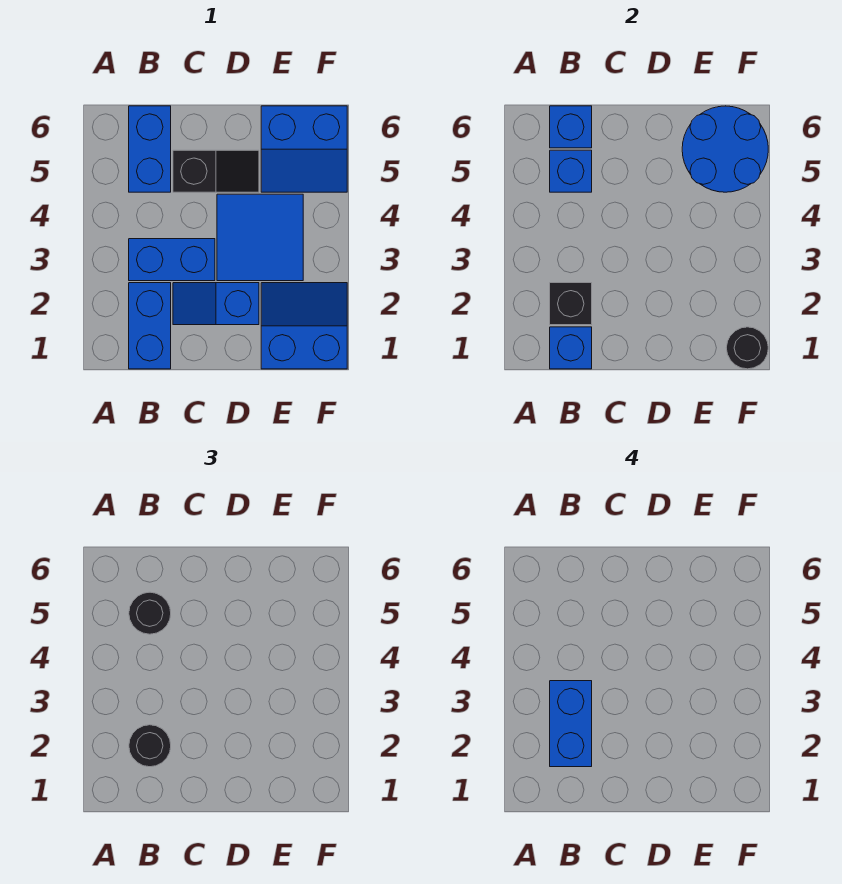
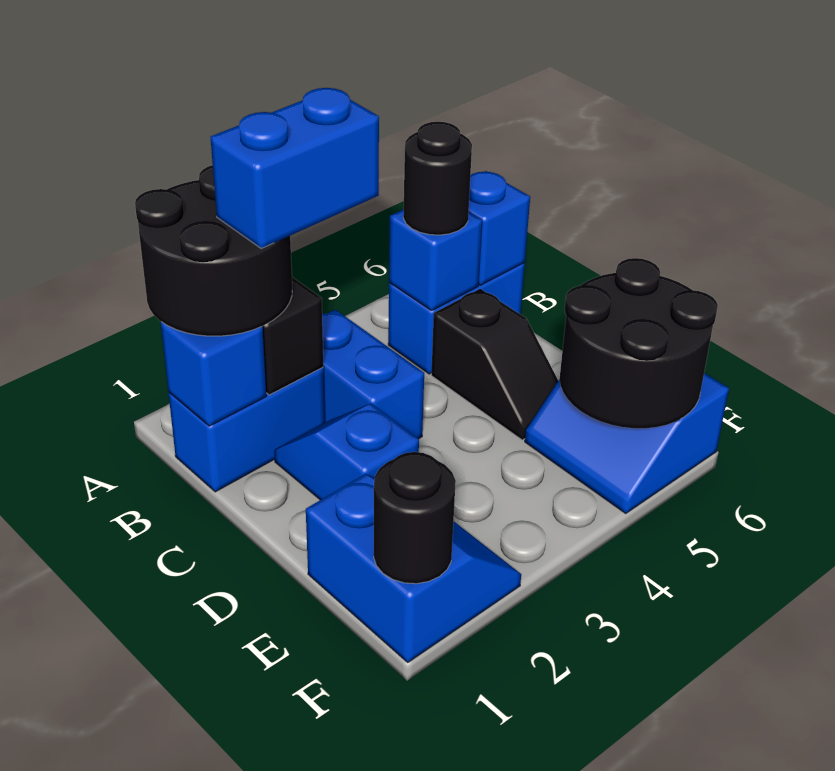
black 1x1 round brick [129,725,171,767] -> black 2x2 round brick [135,165,292,336]
blue 2x2 tile [217,194,303,281] -> none
blue 2x2 round brick [682,106,768,192] -> black 2x2 round brick [560,258,718,428]

